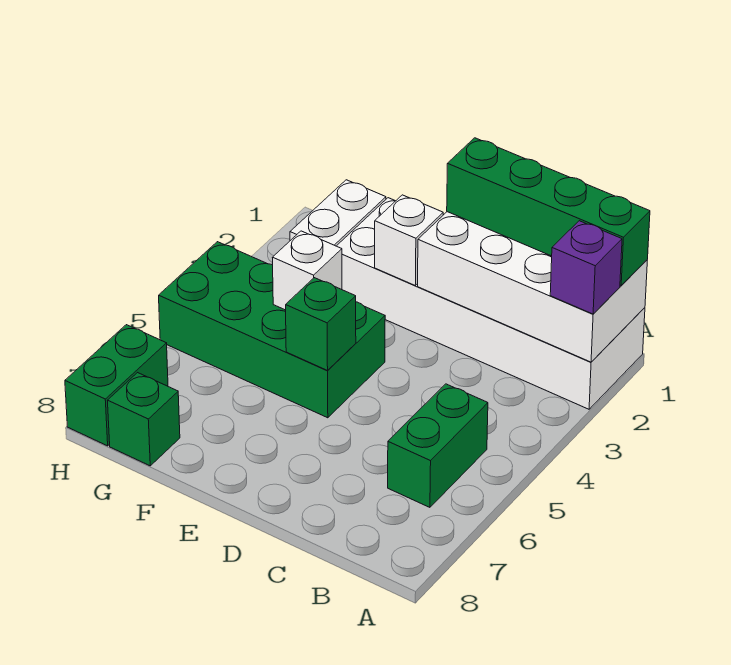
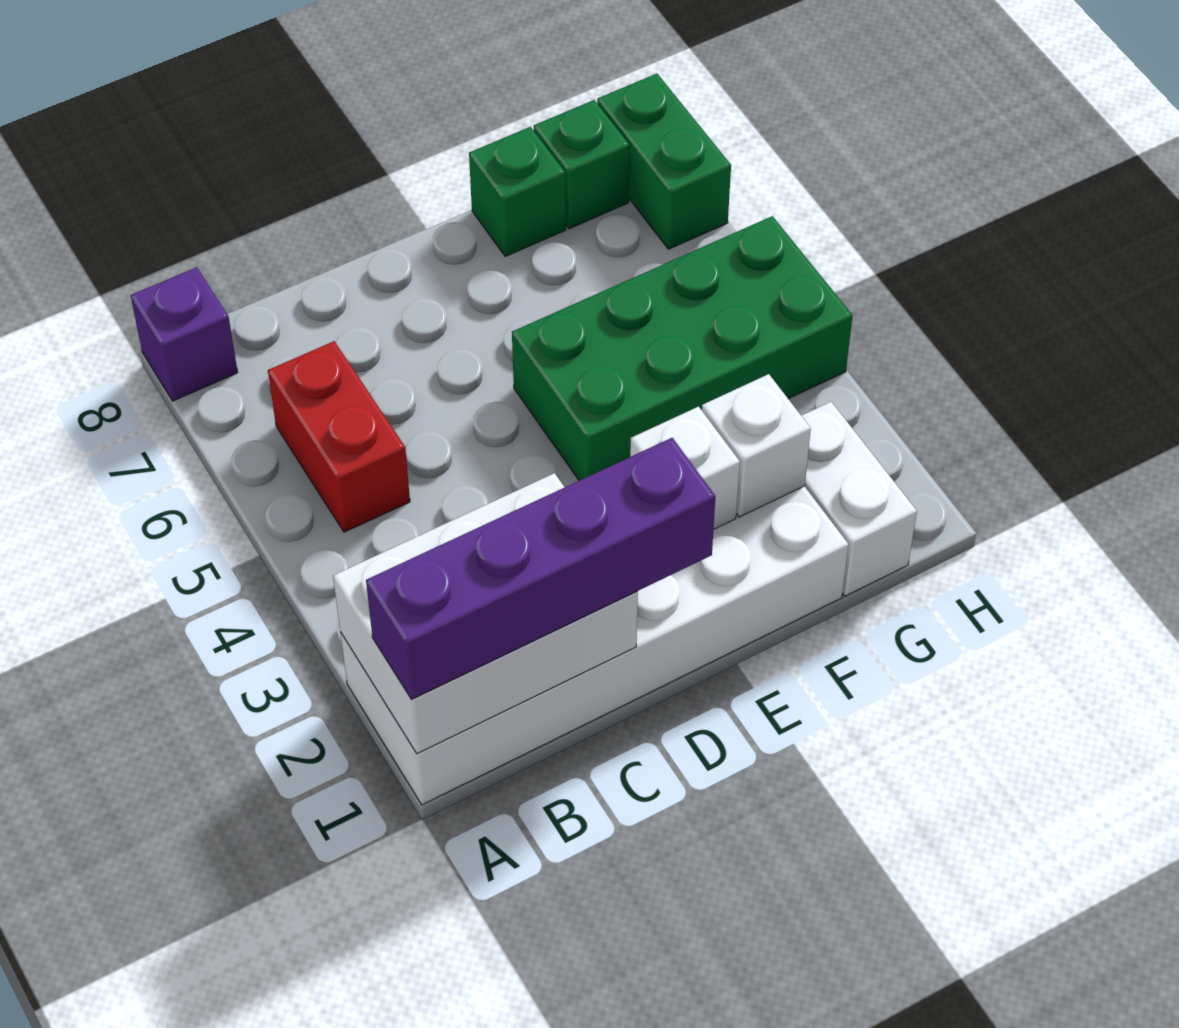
white 2x4 brick [418,212,647,362] -> white 2x3 brick [333,473,638,754]
green 1x4 brick [447,138,650,286] -> purple 1x4 brick [366,438,715,700]
purple 1x1 brick [550,221,622,314] -> purple 1x1 brick moved to [131,267,238,401]
green 1x2 brick [388,384,488,507] -> red 1x2 brick [268,341,410,532]
green 1x1 brick [286,278,356,370] -> green 1x1 brick moved to [469,127,566,256]
white 1x1 brick [272,231,342,310] -> white 1x1 brick moved to [702,374,811,517]

